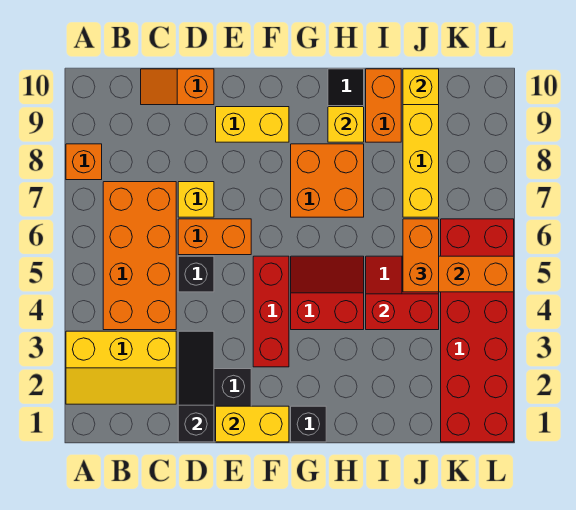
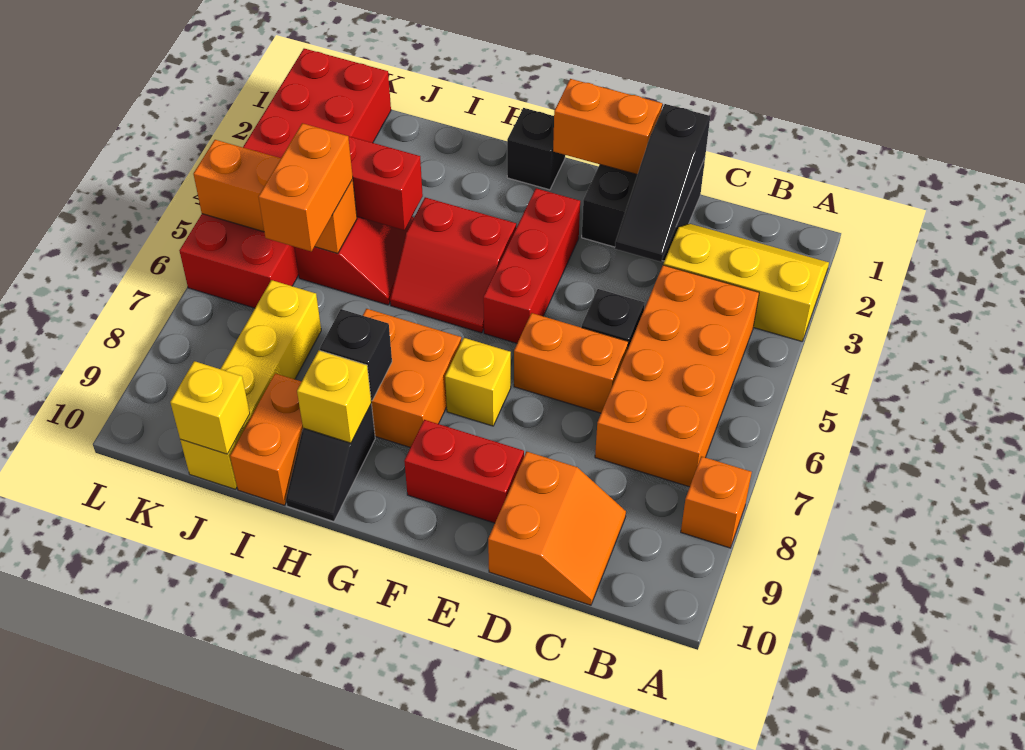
orange 1x2 slope [141,69,214,105] -> orange 2x2 slope [488,452,626,605]
yellow 1x1 brick [178,182,214,217] -> yellow 1x1 brick moved to [445,338,511,426]
yellow 1x2 brick [216,406,289,442] -> orange 1x2 brick [553,79,662,175]
yellow 1x2 brick [216,107,289,142] -> red 1x2 brick [404,420,524,523]
none -> black 1x1 brick [320,309,392,401]

